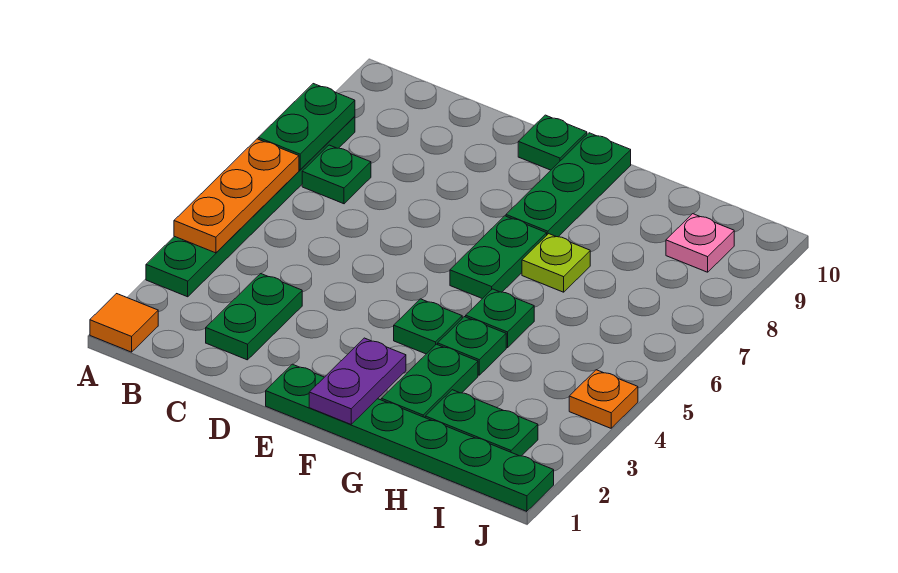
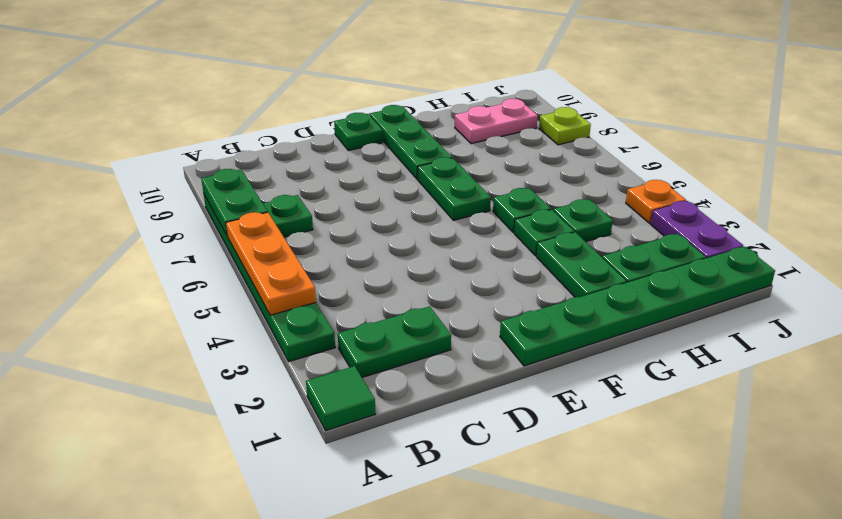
orange 1x1 tile [90,294,158,352] -> green 1x1 tile [306,366,376,431]
green 1x2 plate [206,274,302,360] -> green 1x2 plate turned to [338,306,451,377]
purple 1x2 plate [309,338,406,424] -> purple 1x2 plate moved to [651,201,743,258]
green 1x1 plate [394,299,462,354] -> green 1x1 plate moved to [554,199,613,242]
lime 1x1 plate [522,234,590,292] -> lime 1x1 plate moved to [539,107,591,145]
pink 1x1 plate [666,214,734,272] -> pink 1x2 plate [455,99,538,144]

